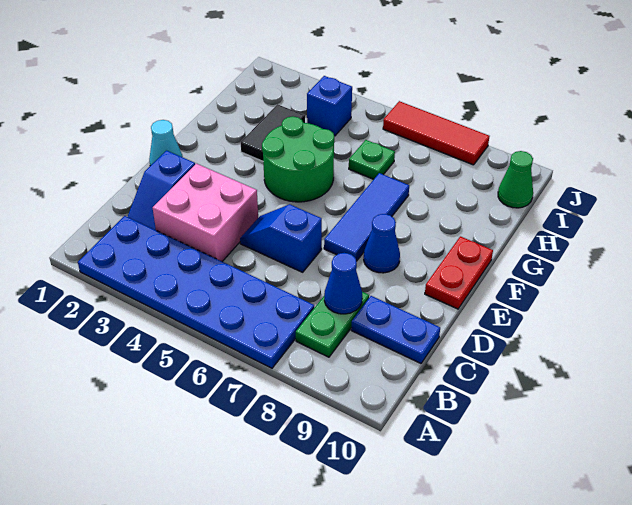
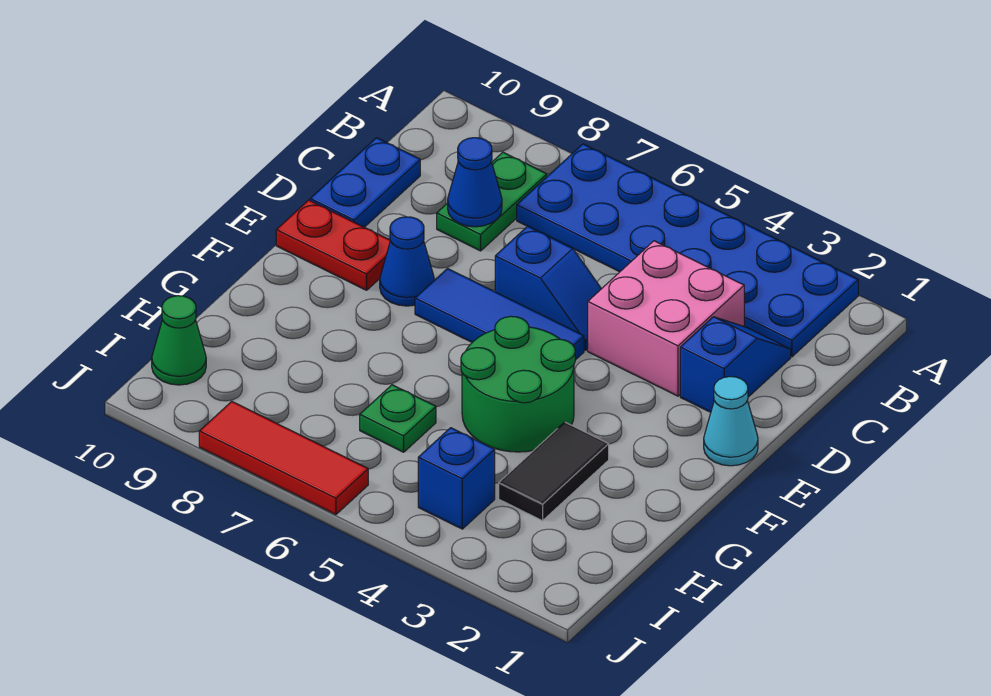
blue 1x2 plate [351,296,440,363] -> blue 1x2 plate turned to [310,138,420,227]
blue 1x3 tile [324,173,409,261] -> blue 1x3 tile turned to [415,269,584,360]
red 1x2 plate [425,236,493,309] -> red 1x2 plate turned to [276,200,390,290]

